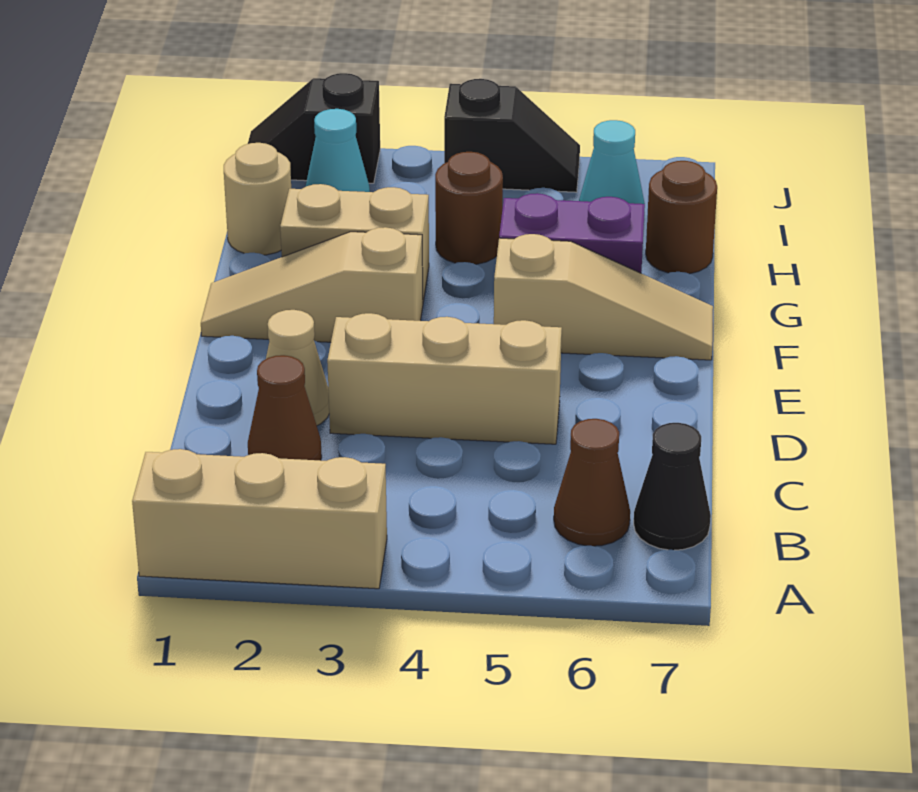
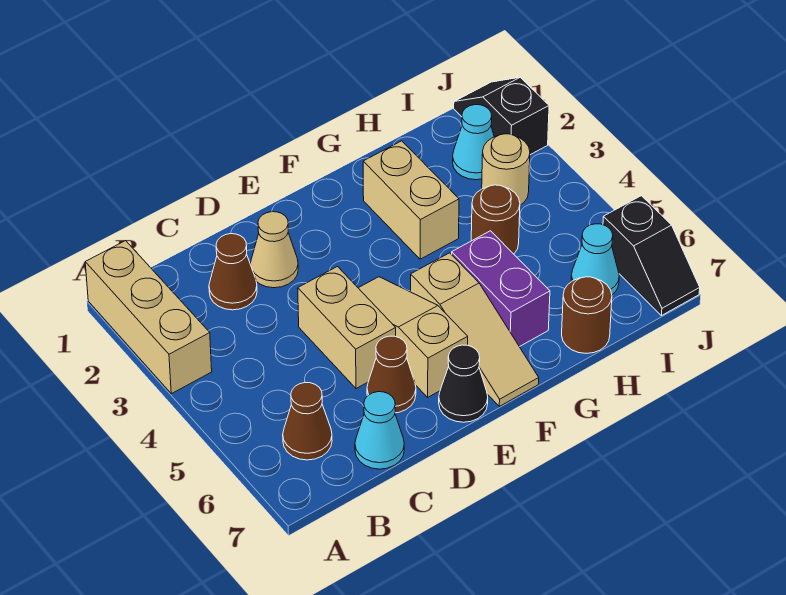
black 1x1 cone [634,423,711,550] -> black 1x1 cone moved to [439,345,488,422]
none -> cyan 1x1 cone [355,392,404,469]
tan 1x3 brick [327,313,562,444] -> tan 1x2 brick [298,267,396,389]
none -> brown 1x1 cone [367,336,416,413]
tan 1x3 slope [201,227,423,342] -> tan 1x3 slope moved to [359,277,468,397]
tan 1x1 round brick [224,143,291,255] -> tan 1x1 round brick moved to [482,134,530,205]
black 1x2 slope [444,79,580,192] -> black 1x2 slope moved to [603,196,700,316]

